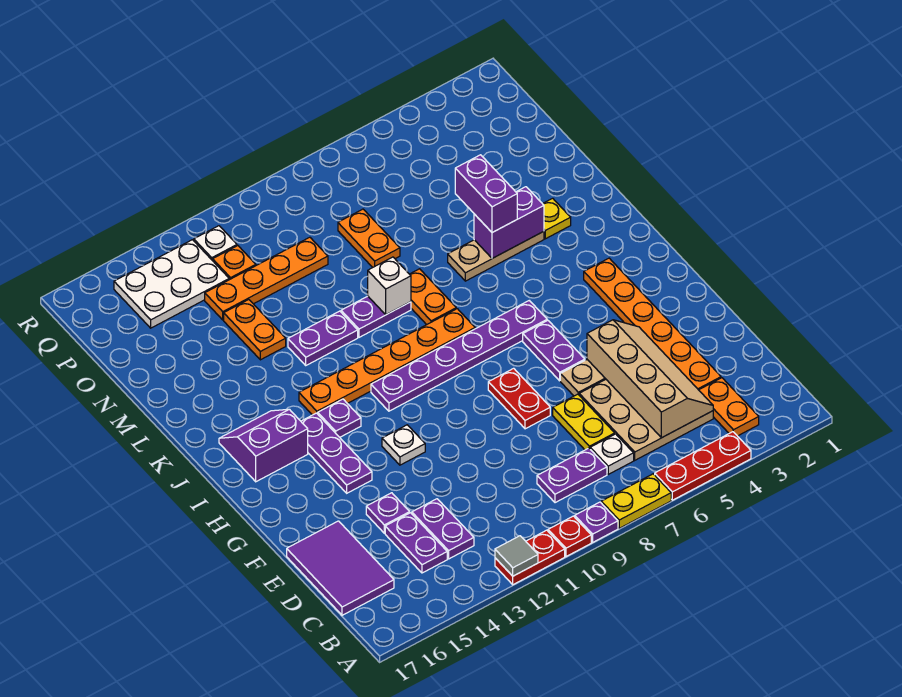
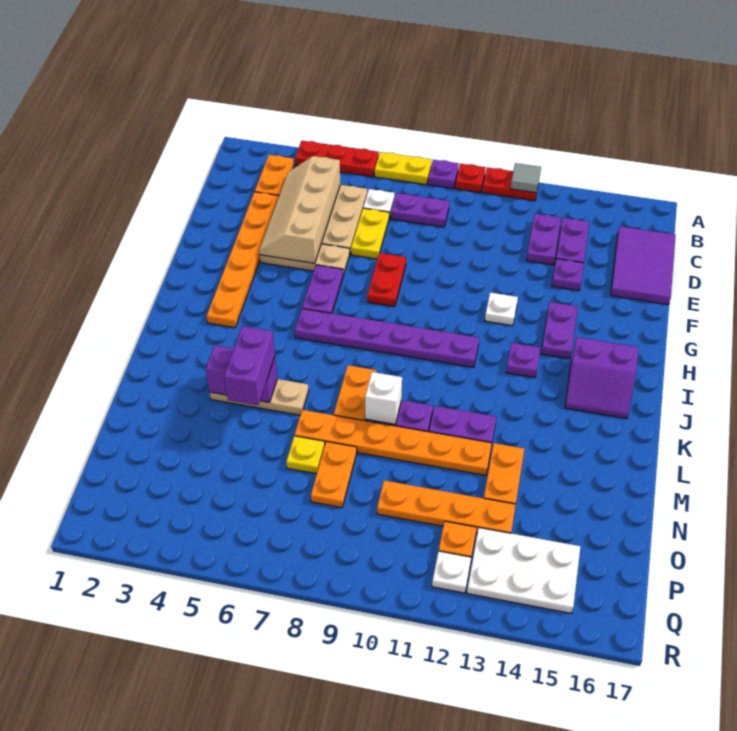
purple 1x3 plate [301,413,372,493] -> purple 1x2 plate [541,302,578,359]
orange 1x6 plate [299,309,475,415] -> orange 1x6 plate moved to [295,410,492,475]
yellow 1x1 plate [543,198,571,239] -> yellow 1x1 plate moved to [286,436,325,474]

